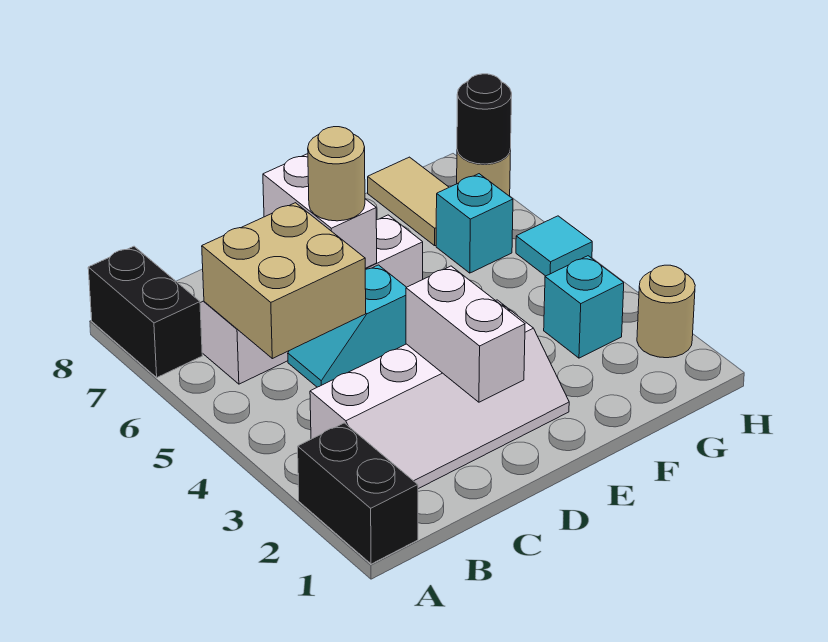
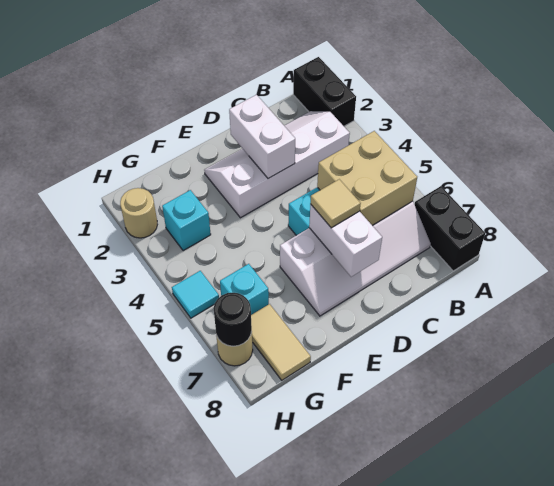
tan 1x1 round brick [308,127,365,221] -> tan 1x1 tile [310,179,361,228]

